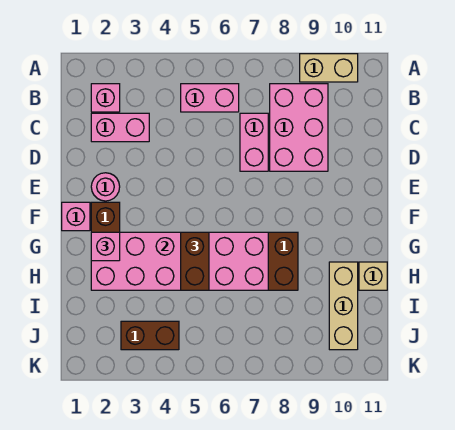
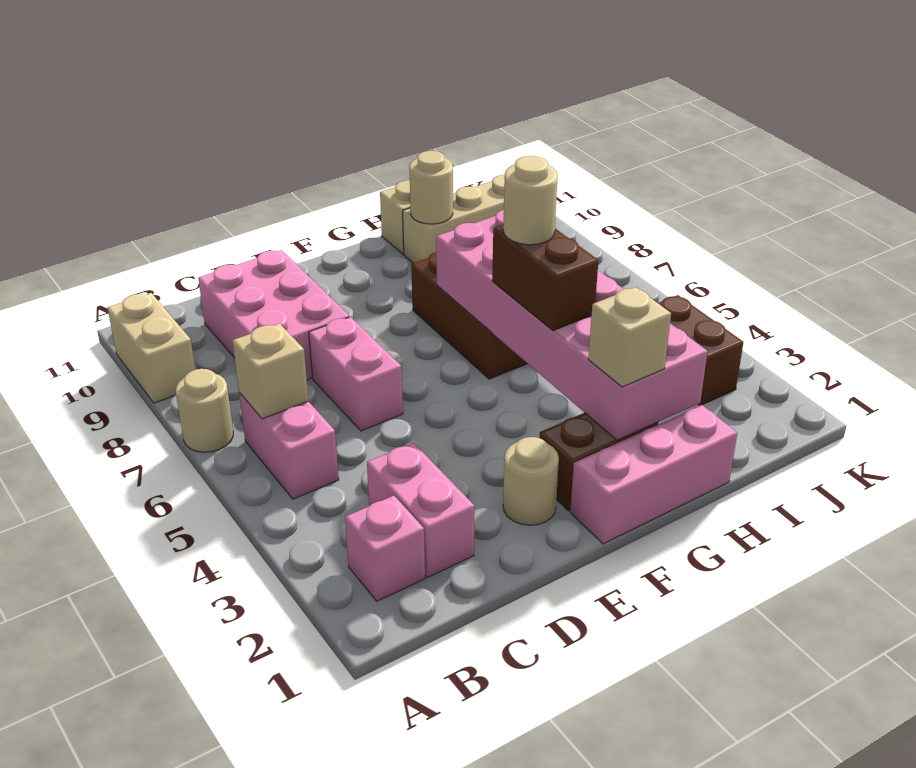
none -> tan 1x1 round brick [176,369,233,452]
none -> tan 1x1 brick [233,324,309,419]
pink 2x3 brick [270,84,328,171] -> pink 2x3 brick turned to [198,250,350,380]
pink 1x2 brick [240,113,268,171] -> pink 1x2 brick turned to [309,317,403,431]
pink 1x1 round brick [91,173,120,201] -> tan 1x1 round brick [503,437,559,525]
pink 1x1 brick [62,202,90,231] -> pink 1x3 brick [570,405,737,544]
pink 1x1 brick [91,232,120,261] -> tan 1x1 brick [588,287,671,387]
brown 1x2 brick [181,232,209,290] -> brown 1x2 brick turned to [492,224,598,331]
none -> tan 1x1 round brick [503,156,558,245]
none -> tan 1x1 round brick [409,151,453,224]

